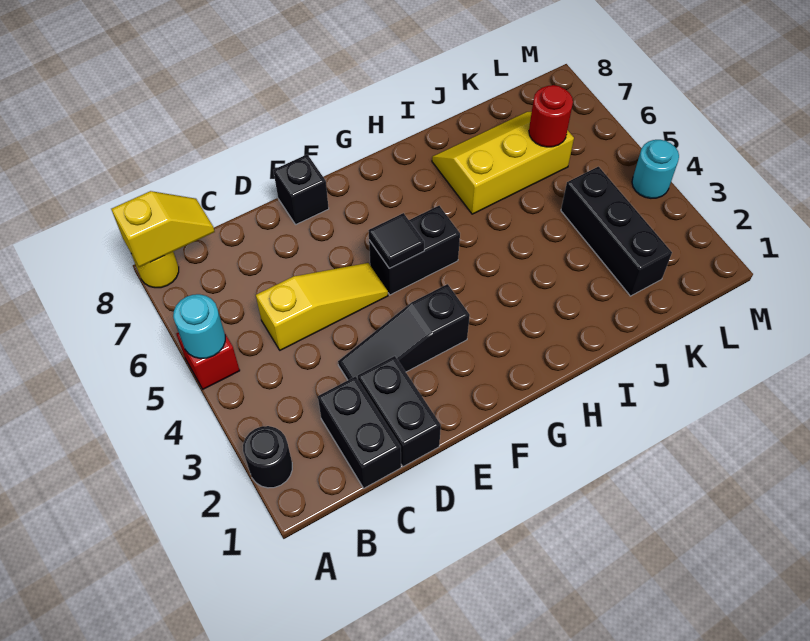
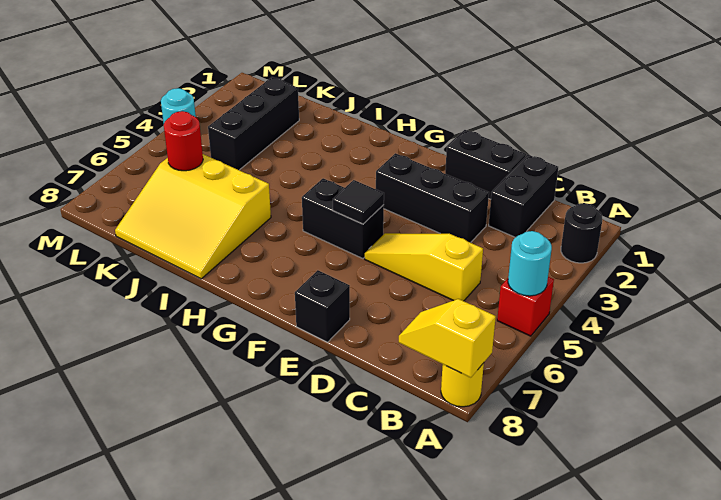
black 1x2 brick [358,356,441,467] -> black 1x2 brick turned to [445,130,526,199]
black 1x3 slope [338,284,470,380] -> black 1x3 brick [376,153,489,243]
yellow 2x3 slope [432,112,574,214] -> yellow 3x3 slope [115,154,271,279]

